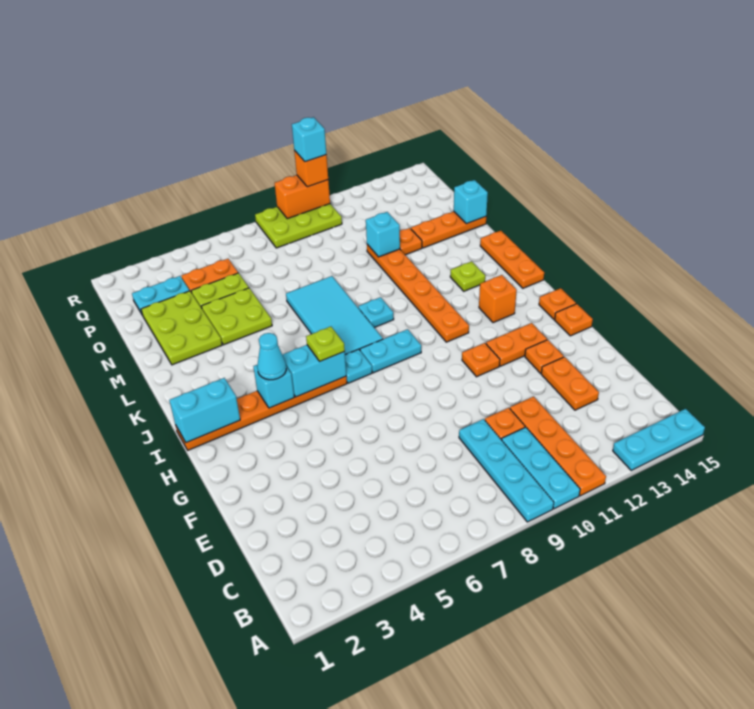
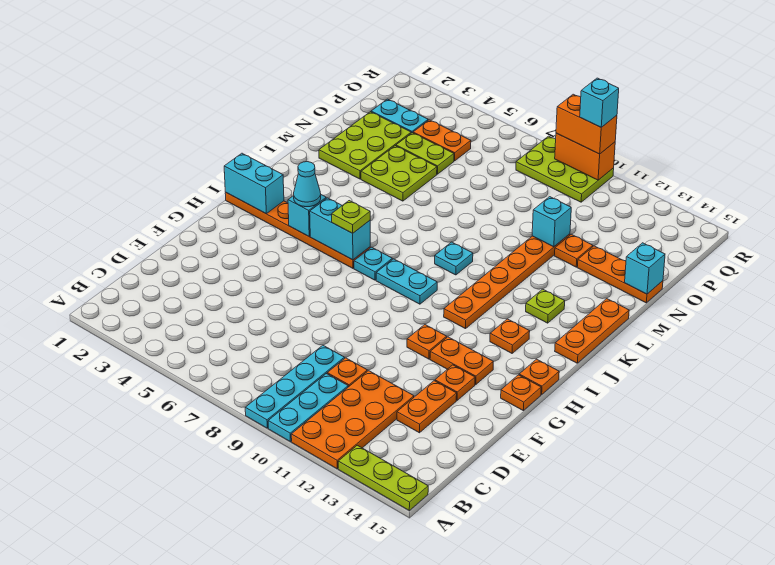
orange 1x4 plate [510,397,606,496] -> orange 2x4 plate [291,371,414,469]
cyan 1x3 plate [613,409,705,470] -> lime 1x3 plate [338,445,428,511]
orange 1x1 brick [479,275,517,323] -> orange 1x1 plate [490,319,530,353]
cyan 2x4 tile [286,276,383,355] -> none
orange 1x1 brick [294,150,328,187] -> orange 1x2 brick [556,94,617,154]

